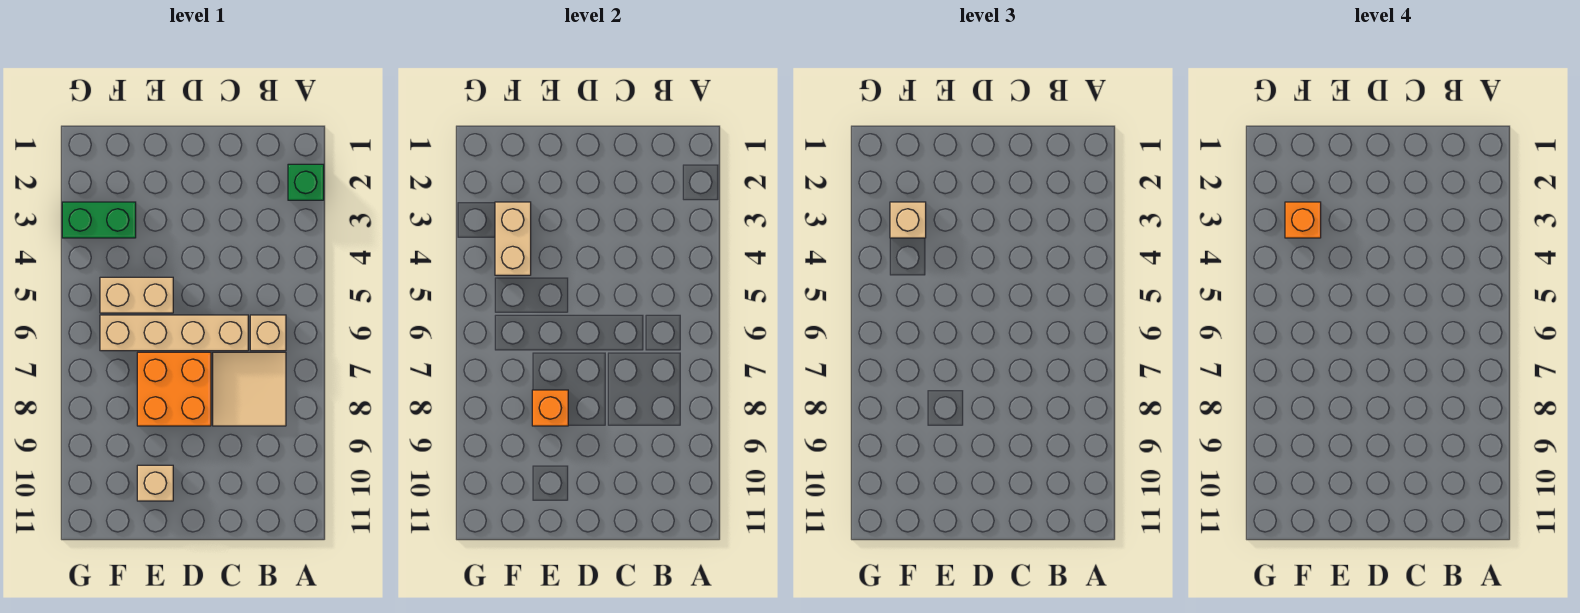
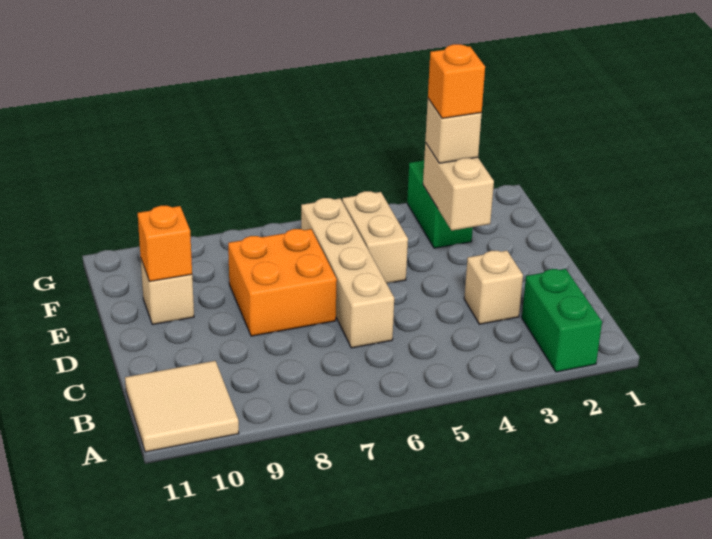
green 1x1 brick [288,164,324,200] -> green 1x2 brick [522,269,602,372]
tan 1x1 brick [250,315,286,351] -> tan 1x1 brick moved to [464,251,523,324]
tan 2x2 tile [213,352,286,426] -> tan 2x2 tile moved to [125,361,239,452]
orange 1x1 brick [532,390,568,426] -> orange 1x1 brick moved to [138,206,192,282]
tan 1x2 brick [495,202,531,275] -> tan 1x2 brick turned to [423,143,494,231]

